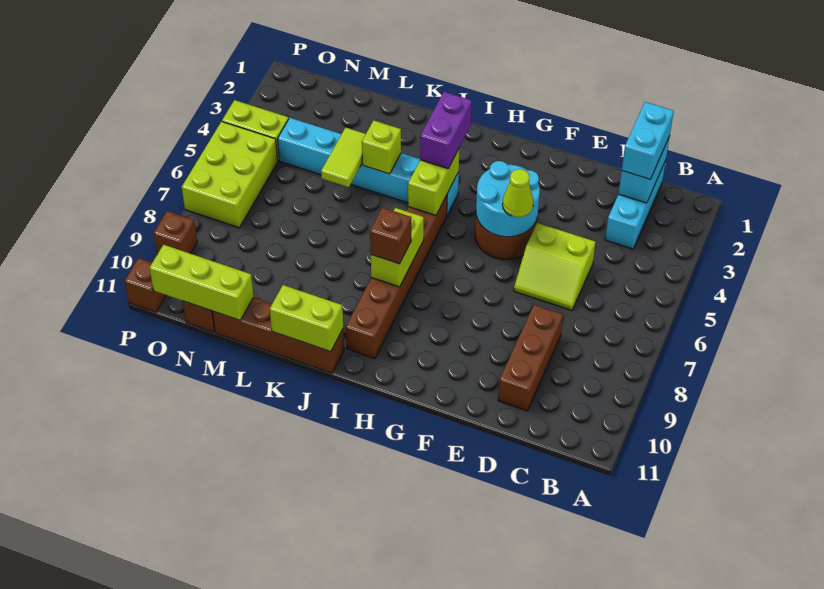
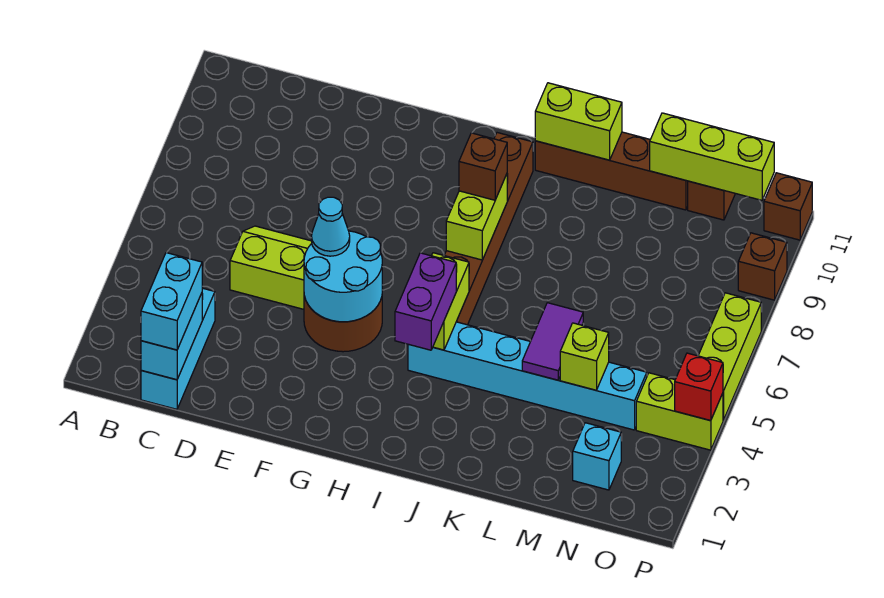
brown 1x3 brick [498,305,563,411] -> none
lime 1x1 cone [503,169,533,217] -> cyan 1x1 cone [311,197,350,256]
lime 1x1 brick [362,120,401,174] -> lime 1x1 brick moved to [560,323,609,390]
lime 1x2 tile [321,128,366,187] -> purple 1x2 tile [522,303,583,380]
none -> cyan 1x1 brick [573,423,621,490]
lime 2x3 brick [182,122,278,228] -> lime 1x3 brick [698,293,761,420]
none -> red 1x1 brick [675,353,723,421]

